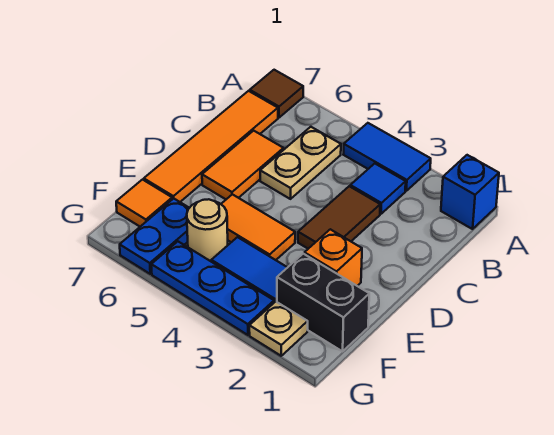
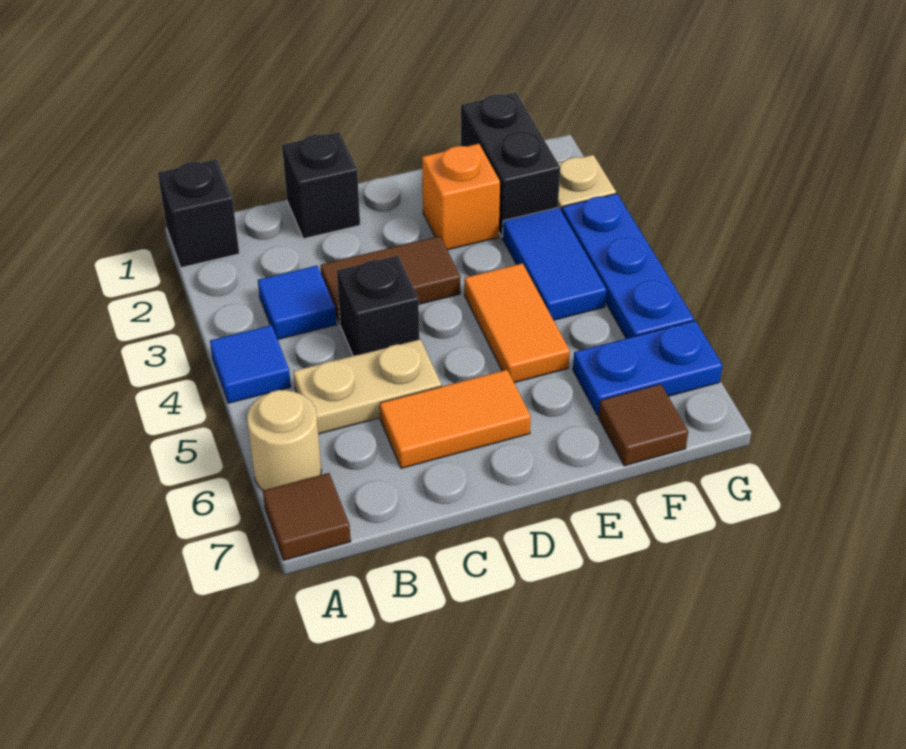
blue 1x1 brick [441,155,499,229] -> black 1x1 brick [158,159,239,268]
blue 1x2 tile [343,123,431,191] -> blue 1x1 tile [210,325,291,403]
orange 1x4 tile [144,91,278,202] -> none
none -> black 1x1 brick [282,132,360,239]
none -> black 1x1 brick [337,256,419,356]
tan 1x1 round brick [187,199,228,261] -> tan 1x1 round brick moved to [247,390,322,490]
orange 1x1 tile [116,180,172,226] -> brown 1x1 tile [599,384,688,466]

